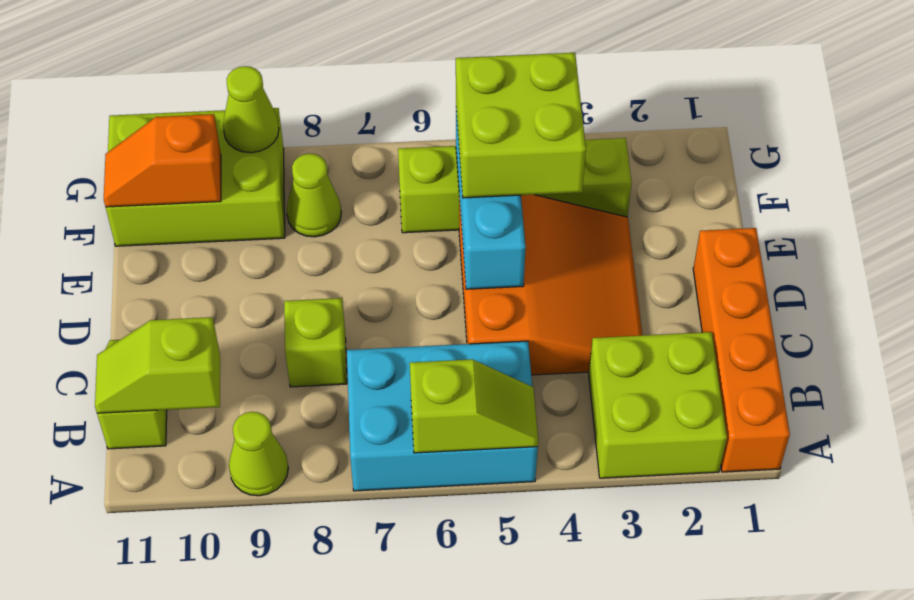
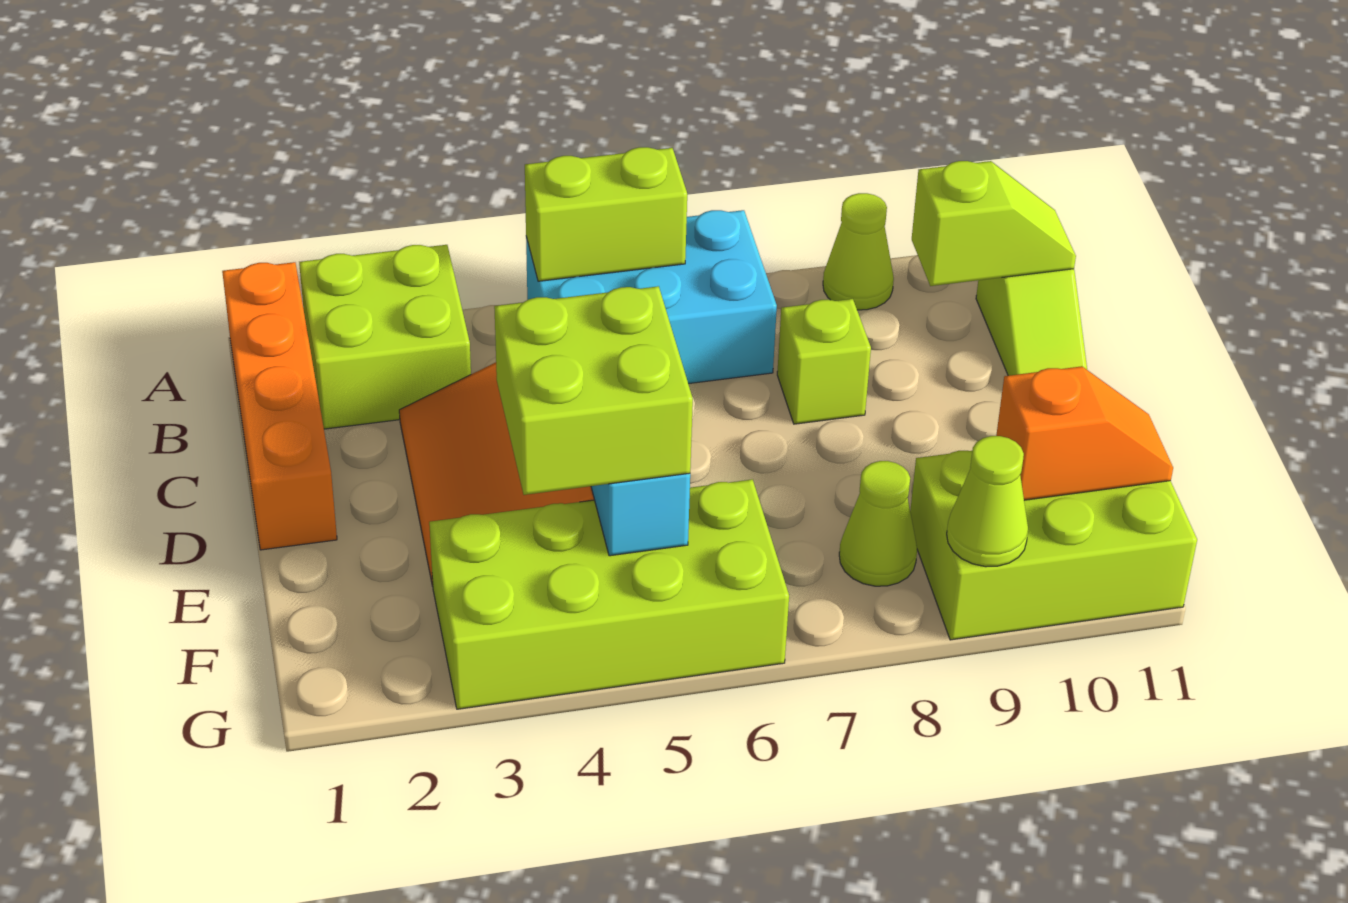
lime 1x2 slope [410,359,538,453] -> lime 1x2 brick [525,147,687,281]
lime 1x4 brick [398,138,632,233] -> lime 2x4 brick [429,479,789,709]

